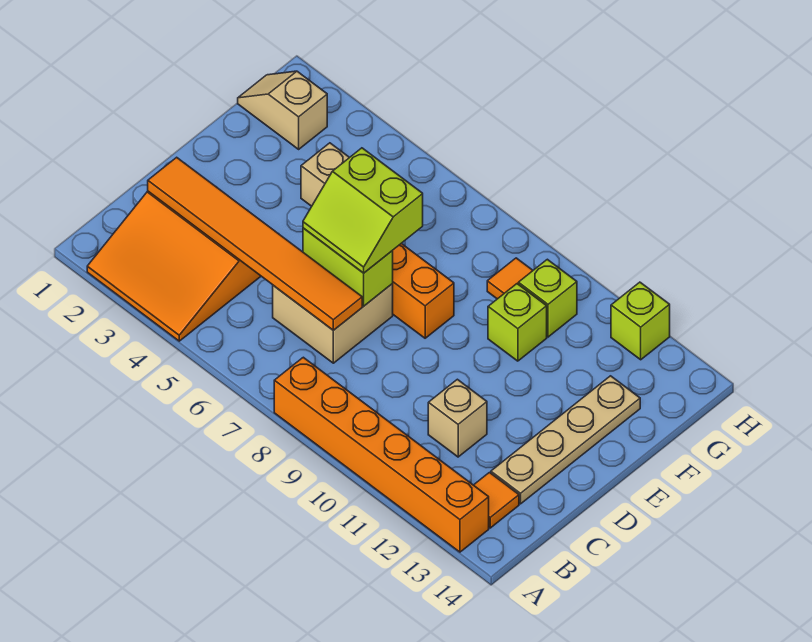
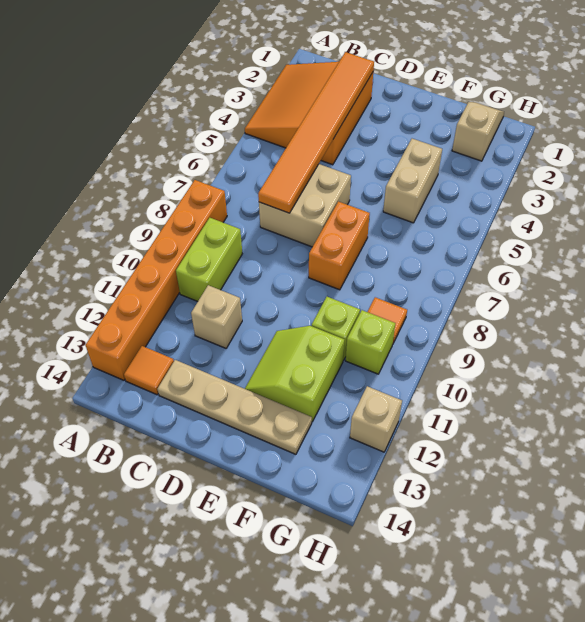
lime 1x2 brick [303,228,393,306] -> lime 1x2 brick moved to [176,218,242,301]
lime 2x2 slope [303,148,423,273] -> lime 2x2 slope moved to [245,326,344,422]
lime 1x1 brick [611,282,670,360] -> tan 1x1 brick [350,386,402,452]

